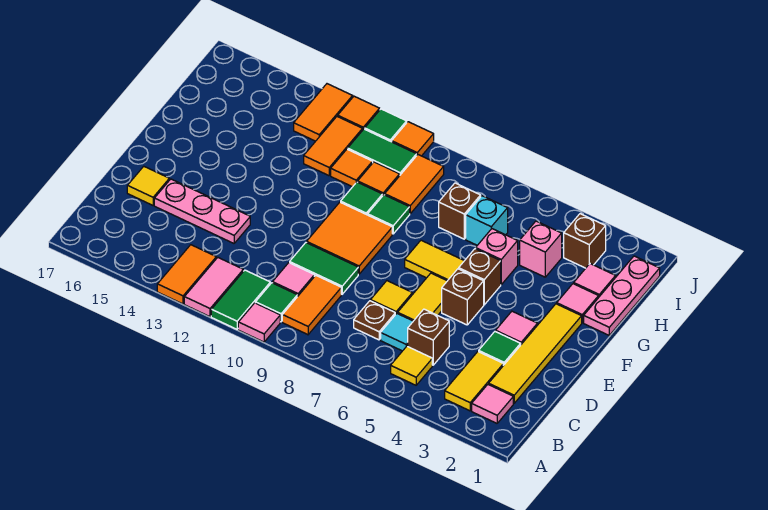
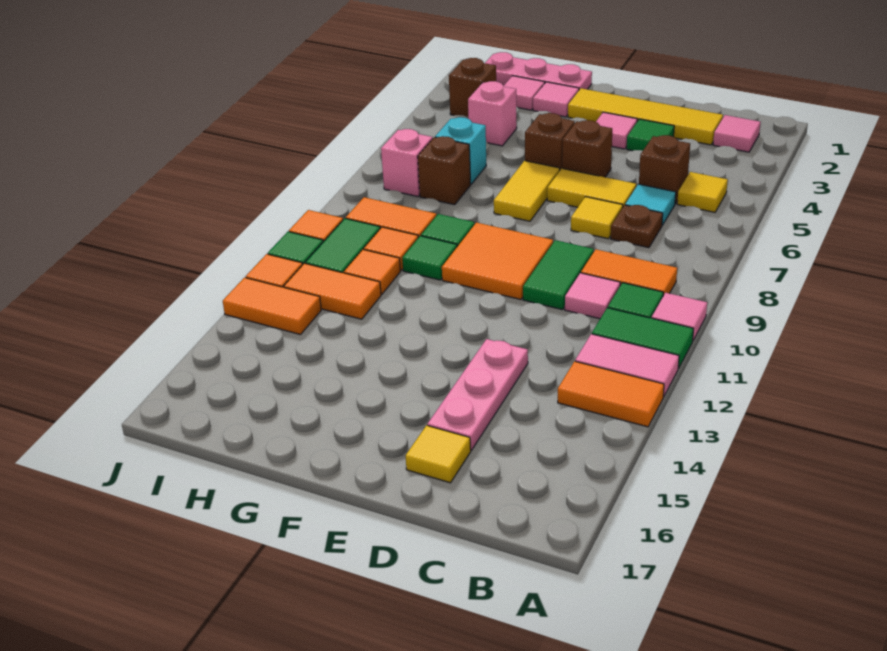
yellow 1x2 tile [445,352,503,411] -> none
pink 1x1 brick [476,229,518,284] -> pink 1x1 brick moved to [381,129,433,197]

